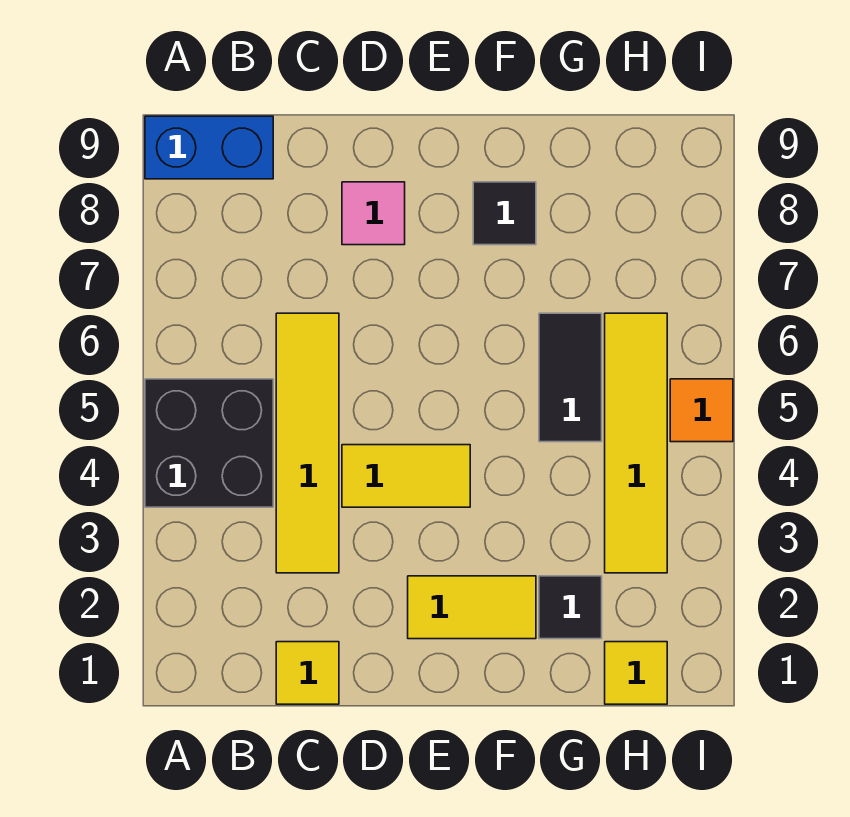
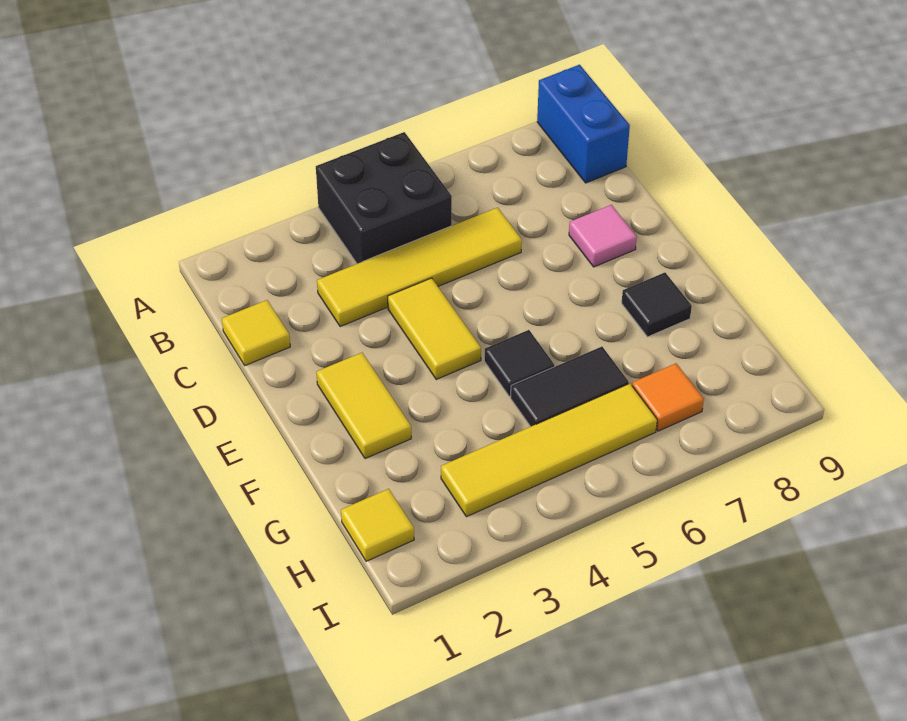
black 1x1 tile [539,576,602,639] -> black 1x1 tile moved to [484,330,554,396]
orange 1x1 tile [670,379,733,442] -> orange 1x1 tile moved to [632,363,704,431]

